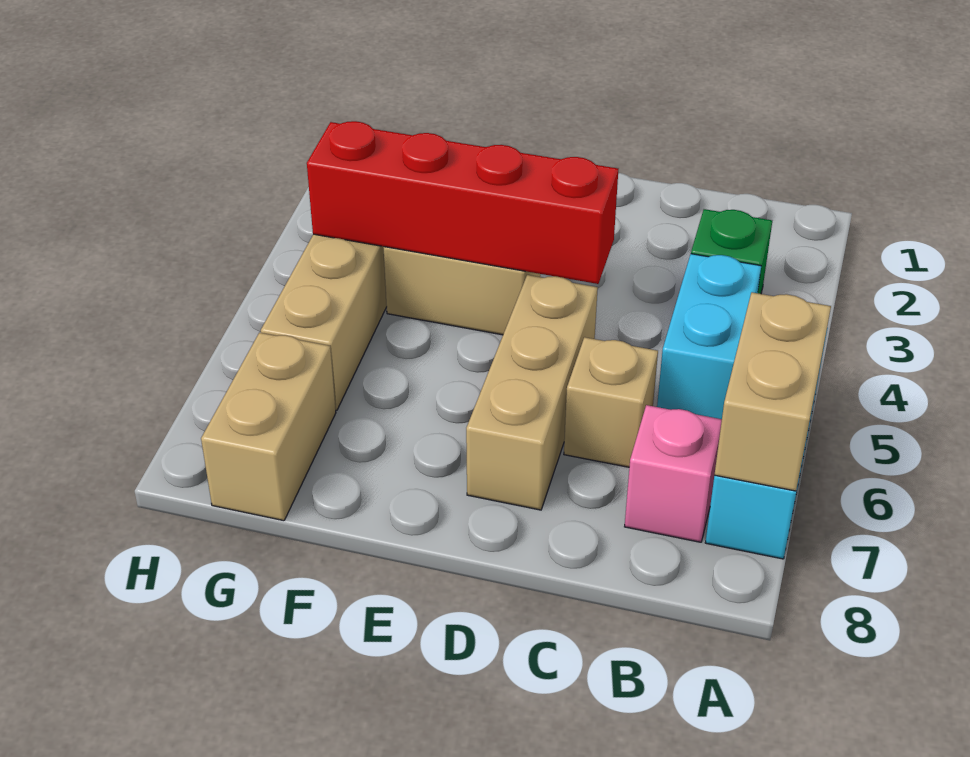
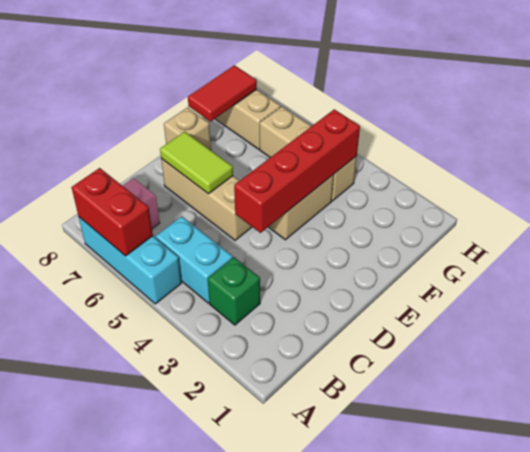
tan 1x2 brick [715,292,831,491] -> red 1x2 brick [72,168,153,256]
tan 1x1 brick [564,337,658,467] -> tan 1x1 brick moved to [164,107,211,150]
none -> lime 1x2 tile [160,132,233,194]
none -> red 1x2 tile [188,65,257,122]

